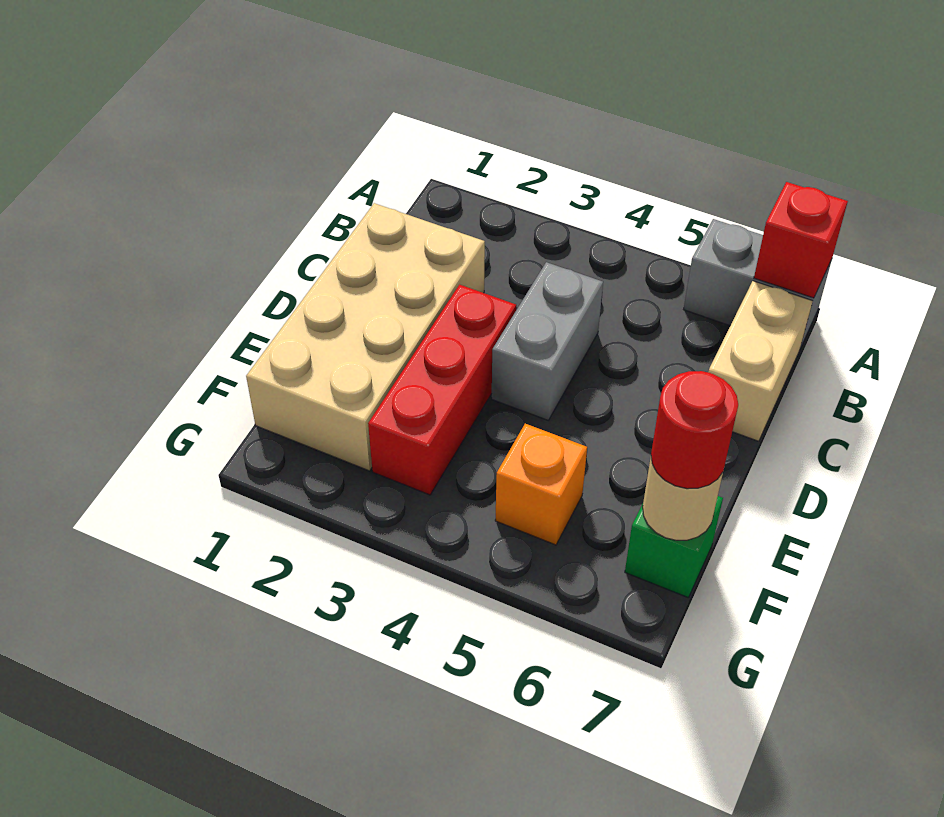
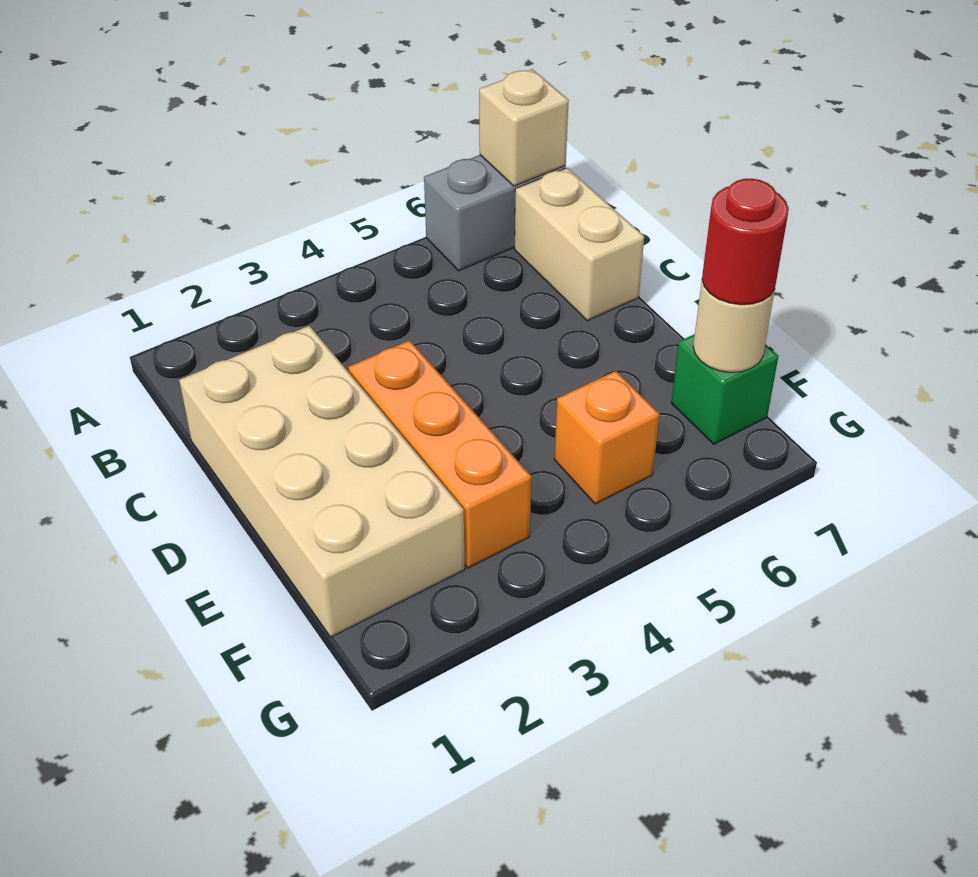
red 1x1 brick [754,182,848,298] -> tan 1x1 brick [479,69,569,186]
grey 1x2 brick [492,262,603,420] -> none
red 1x3 brick [368,285,516,495] -> orange 1x3 brick [348,340,531,568]

